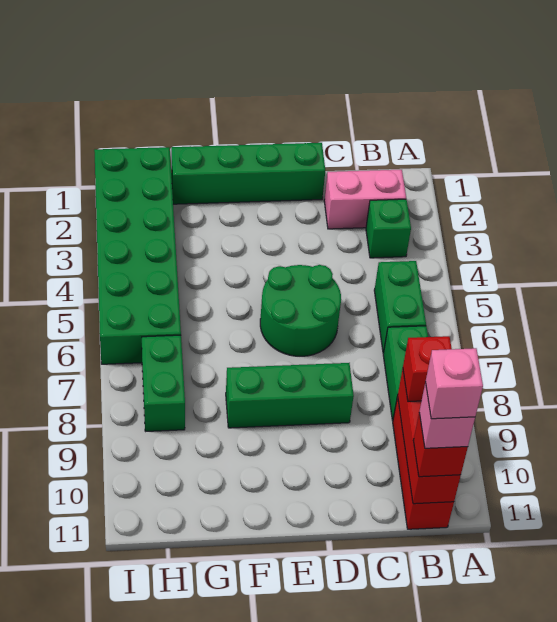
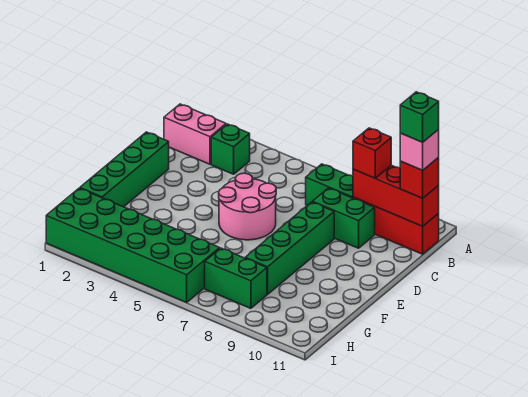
pink 1x2 brick [324,170,406,229] -> pink 1x2 brick turned to [164,104,226,164]
green 1x2 brick [374,261,426,353] -> green 1x2 brick moved to [312,188,375,248]
pink 1x1 brick [425,348,483,419] -> green 1x1 brick [400,92,439,142]
green 2x2 round brick [260,265,341,356] -> pink 2x2 round brick [219,173,276,240]
green 1x3 brick [226,363,354,428] -> green 1x4 brick [245,202,334,294]

